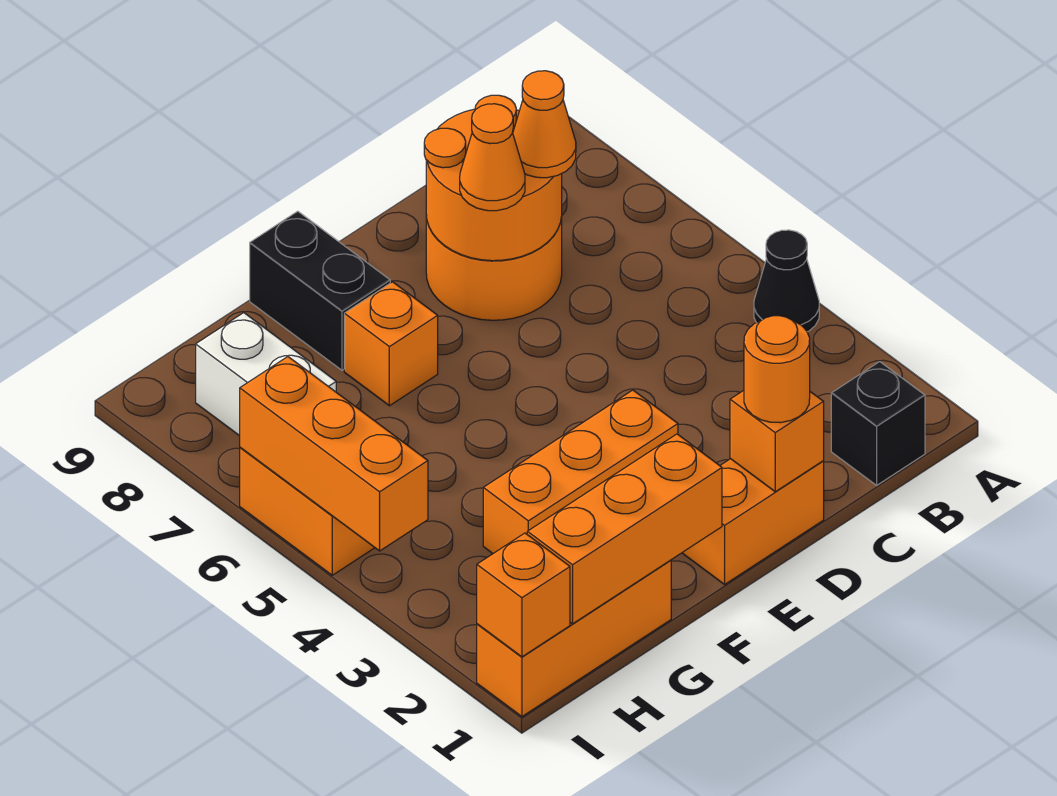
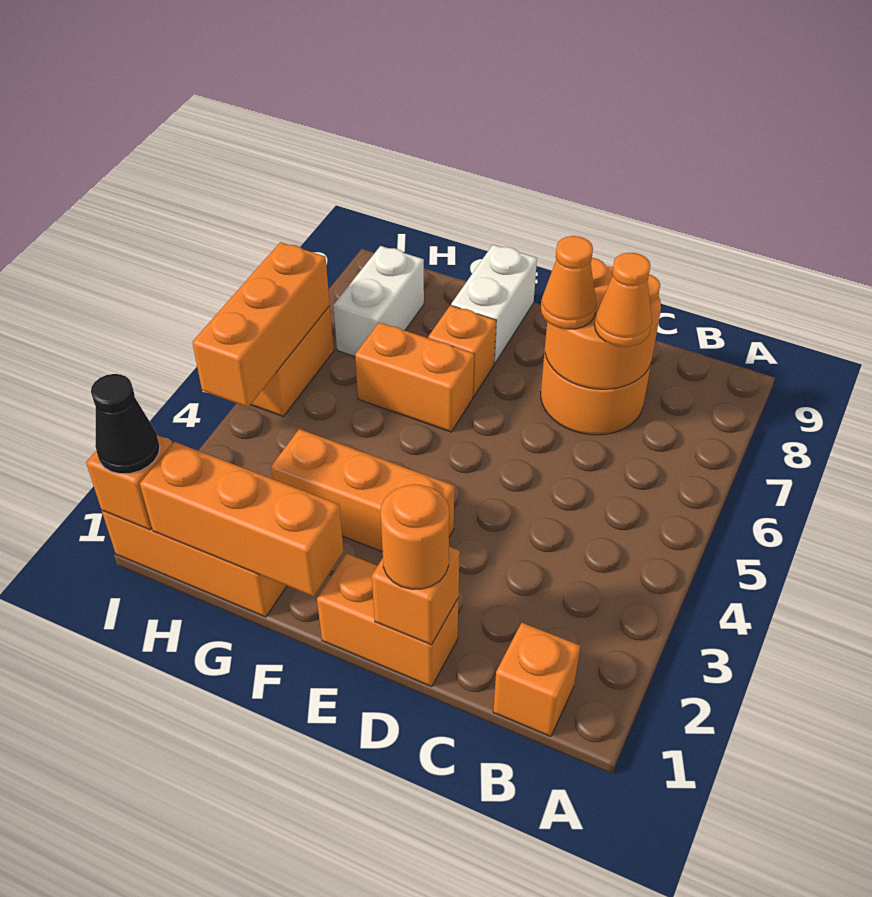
black 1x1 cone [754,230,819,332] -> black 1x1 cone moved to [91,374,160,474]
black 1x1 brick [831,362,925,485] -> orange 1x1 brick [493,623,580,737]
none -> orange 1x2 brick [355,322,474,432]
black 1x2 brick [250,211,390,370] -> white 1x2 brick [451,245,537,364]

